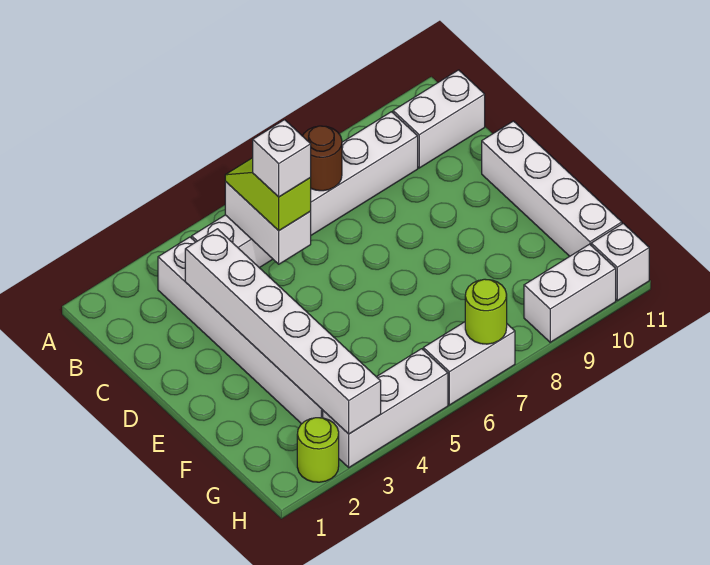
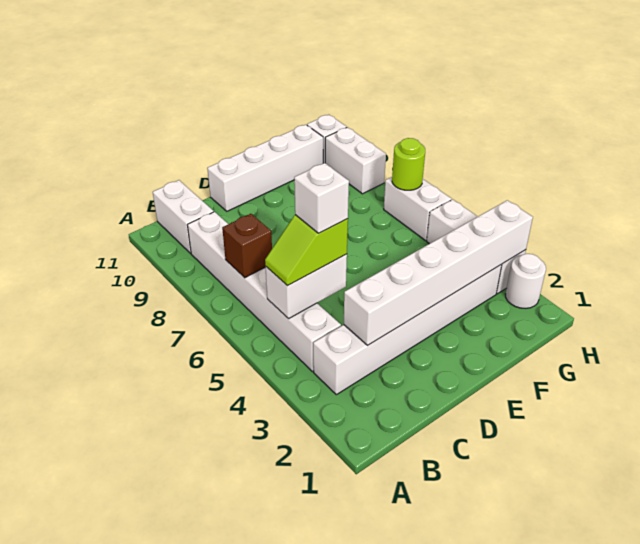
brown 1x1 round brick [303,126,342,191] -> brown 1x1 brick [222,214,272,278]
lime 1x1 round brick [297,418,339,482] -> white 1x1 round brick [506,254,546,308]

